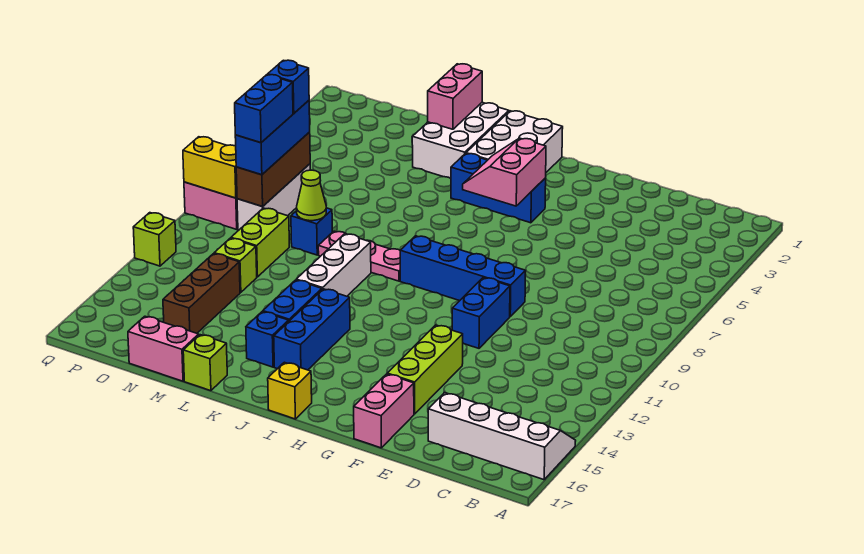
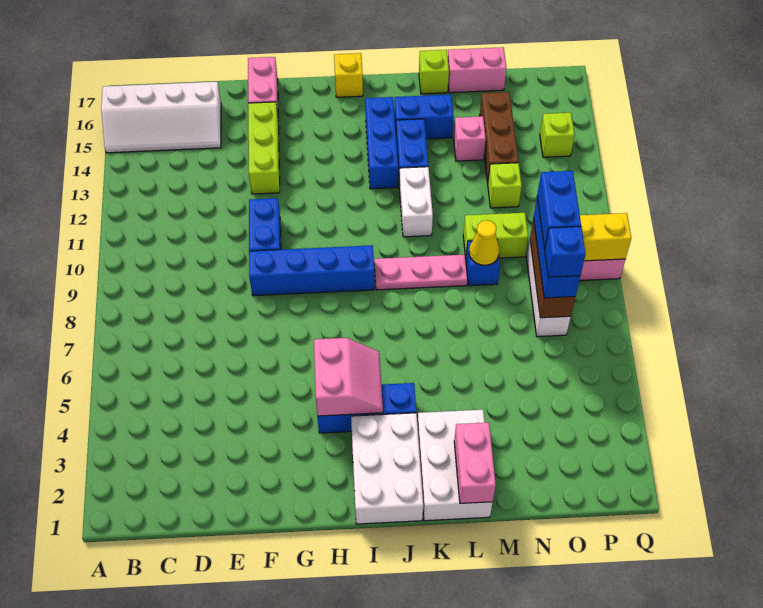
white 1x3 brick [296,234,371,296] -> white 1x2 brick [399,167,433,237]
blue 1x1 brick [246,312,289,367] -> blue 1x2 brick [394,95,454,139]
lime 1x1 cone [297,170,326,221] -> yellow 1x1 cone [469,220,499,265]
none -> pink 1x1 brick [454,116,486,161]
lime 1x2 brick [231,208,289,277] -> lime 1x2 brick turned to [463,213,528,258]
lime 1x1 brick [133,213,176,266] -> lime 1x1 brick moved to [540,113,575,157]

